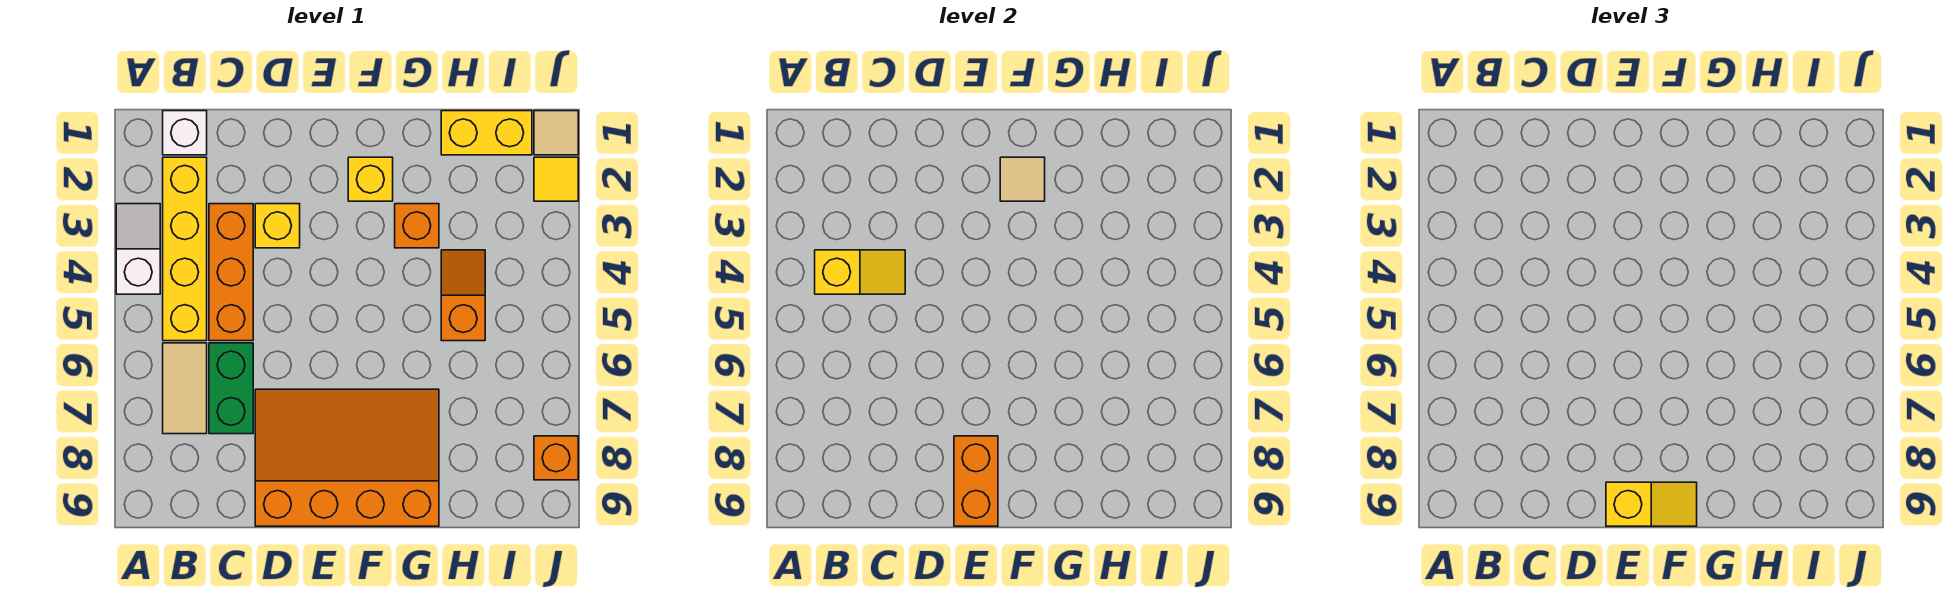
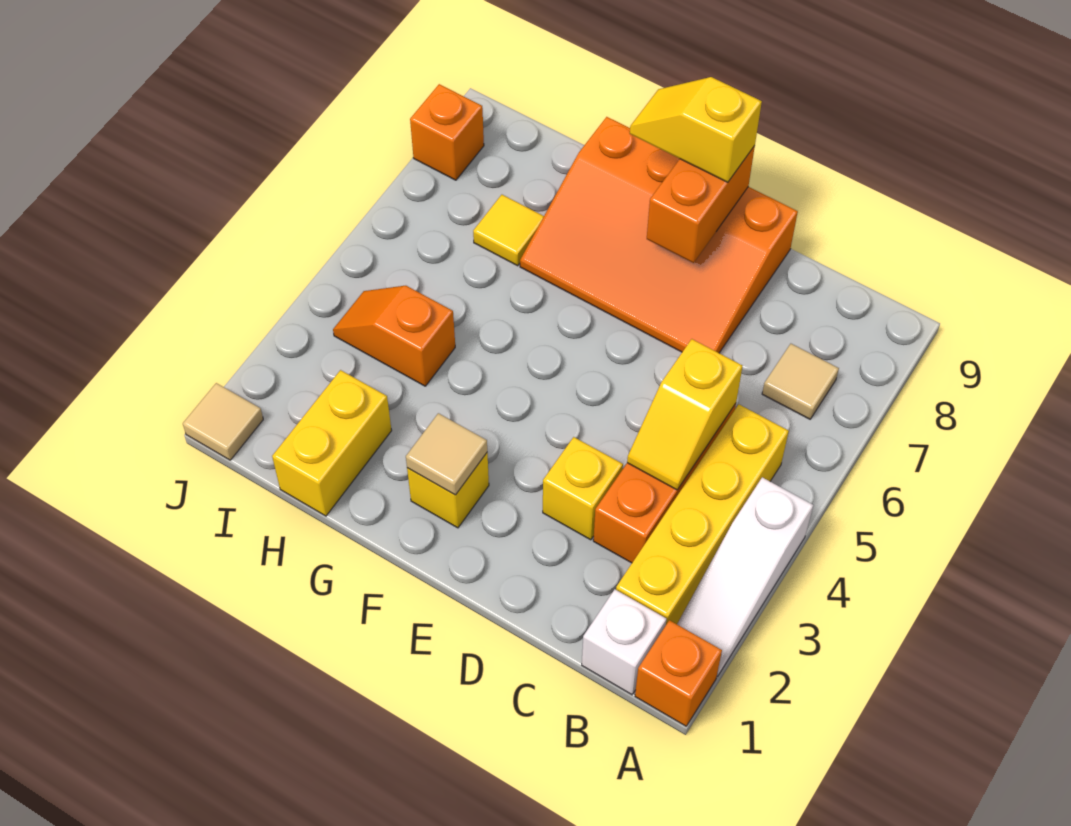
white 1x2 slope [116,204,160,294] -> white 1x3 slope [677,477,813,677]
yellow 1x2 slope [815,250,905,294] -> yellow 1x2 slope turned to [627,339,743,490]
tan 1x2 tile [163,343,207,434] -> tan 1x1 tile [762,344,839,419]
green 1x2 brick [209,343,253,434] -> none
orange 1x1 brick [395,204,439,248] -> orange 1x1 brick moved to [635,620,722,726]
yellow 1x2 brick [441,111,532,155] -> yellow 1x2 brick turned to [272,370,392,516]
orange 1x2 slope [441,250,485,341] -> orange 1x2 slope turned to [333,286,455,386]
yellow 1x1 tile [534,157,578,201] -> yellow 1x1 tile moved to [473,195,544,266]

